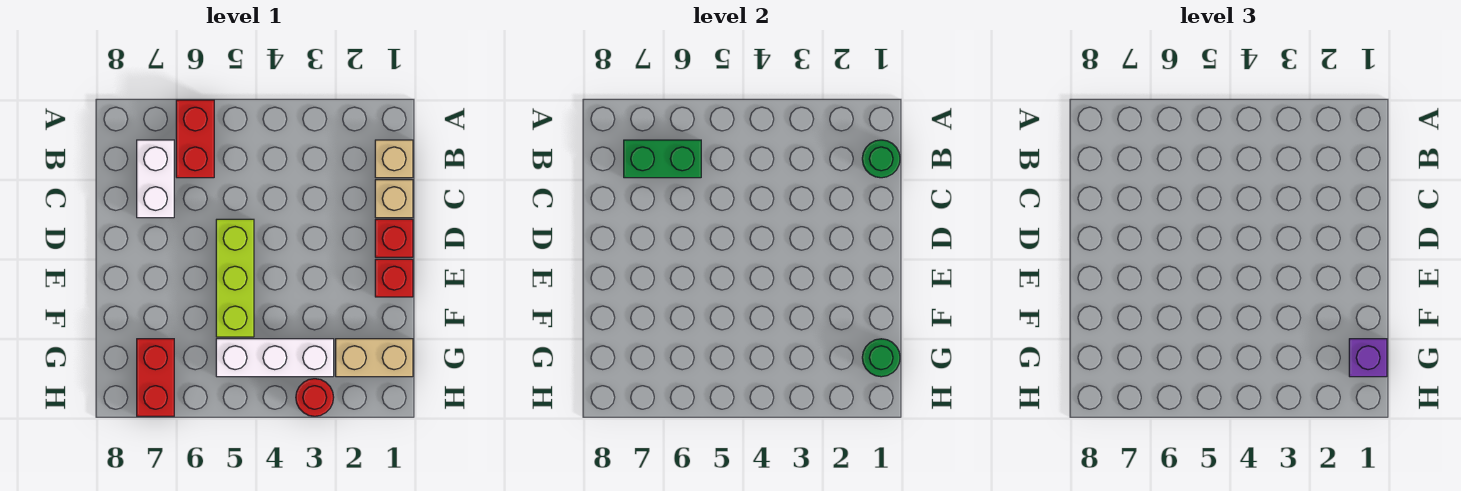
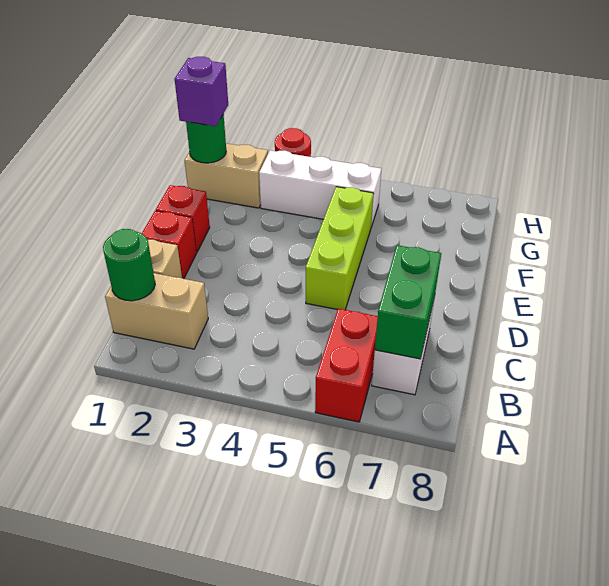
tan 1x1 brick [375,140,413,178] -> tan 1x2 brick [105,273,208,349]
green 1x2 brick [624,140,701,178] -> green 1x2 brick turned to [375,245,441,359]
red 1x2 brick [137,339,174,416] -> none

